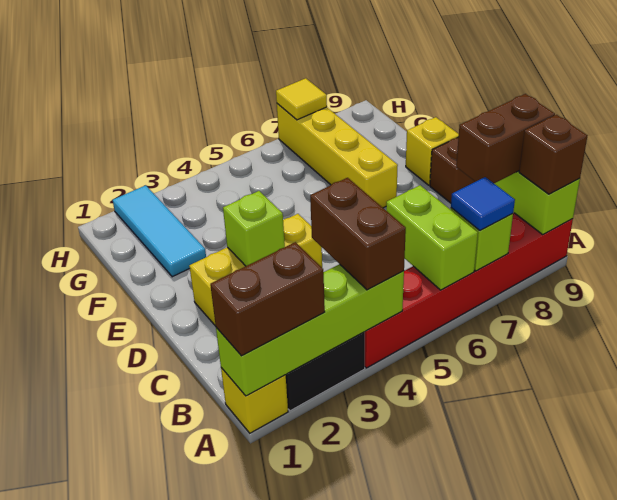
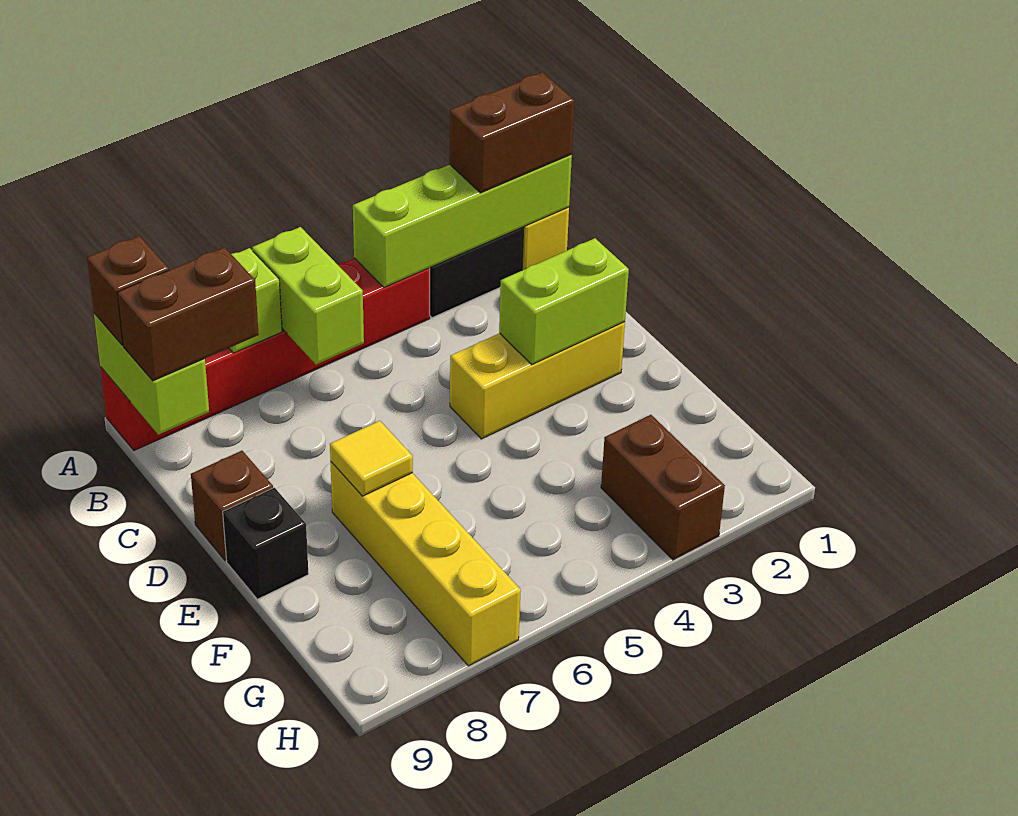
brown 1x2 brick [310,178,406,290] -> brown 1x2 brick moved to [601,415,725,560]
blue 1x1 tile [451,177,515,230] -> none
lime 1x1 brick [223,191,285,266] -> lime 1x2 brick [499,238,629,364]
yellow 1x1 brick [406,117,459,185] -> black 1x1 brick [223,488,308,599]
cyan 1x3 tile [113,185,206,277] -> none
yellow 1x1 tile [276,78,327,120] -> yellow 1x1 tile moved to [330,421,413,496]

